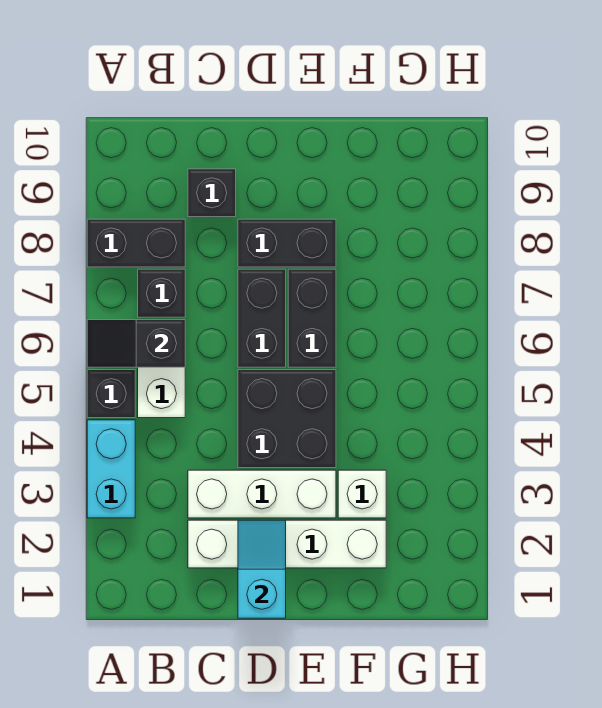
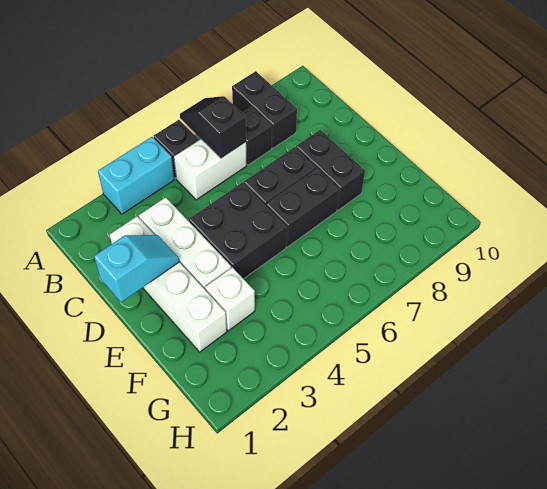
black 1x1 brick [188,169,236,217] -> none

